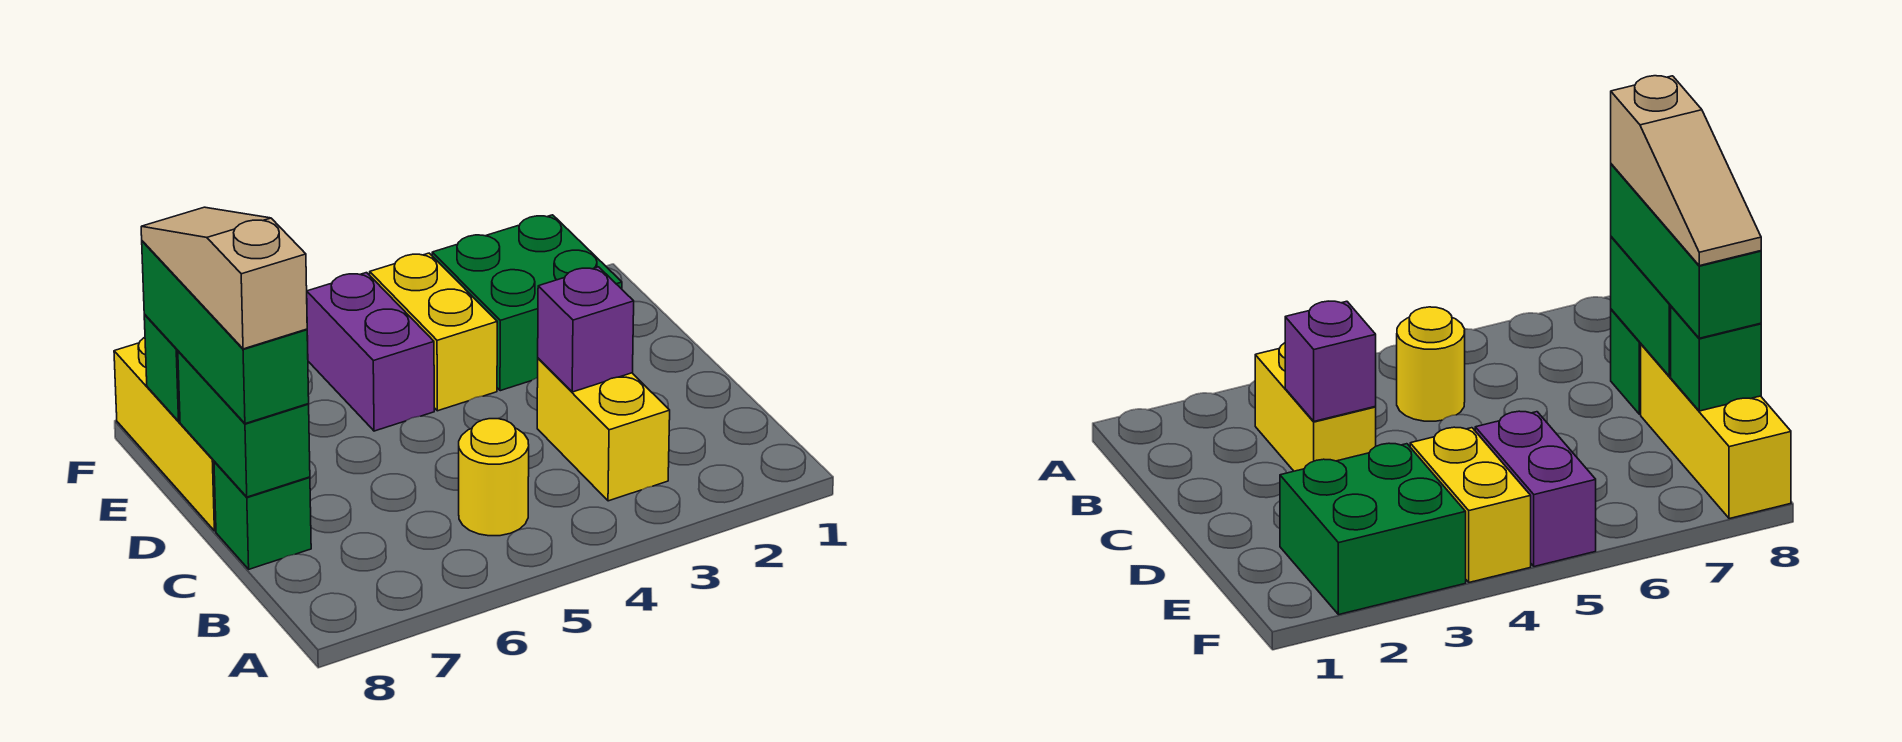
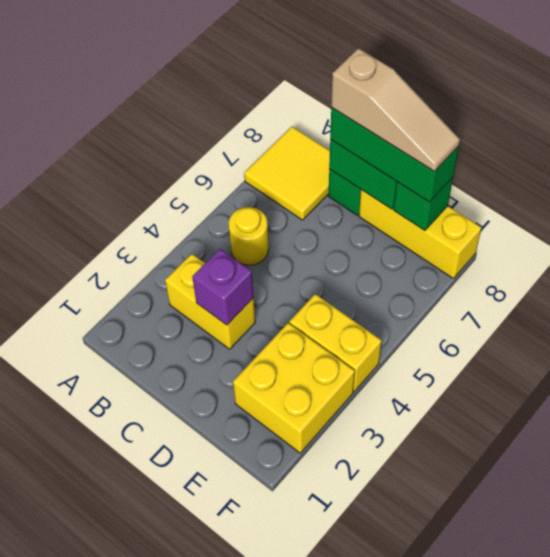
none -> yellow 2x2 tile [244,127,330,220]
green 2x2 brick [432,215,622,391] -> yellow 2x2 brick [233,323,355,453]
purple 1x2 brick [307,273,434,431] -> none

